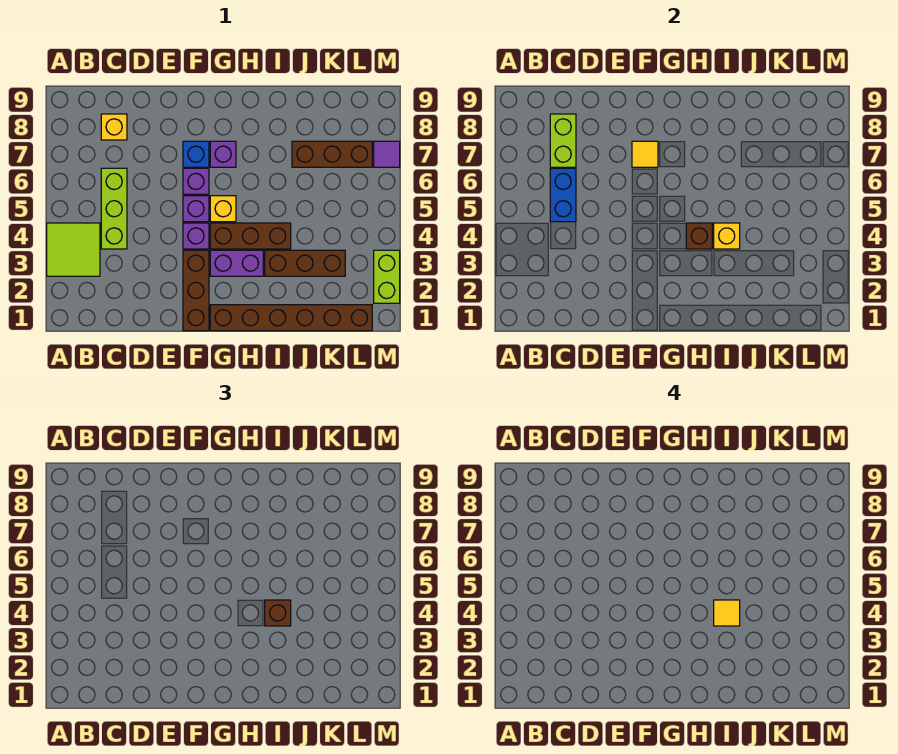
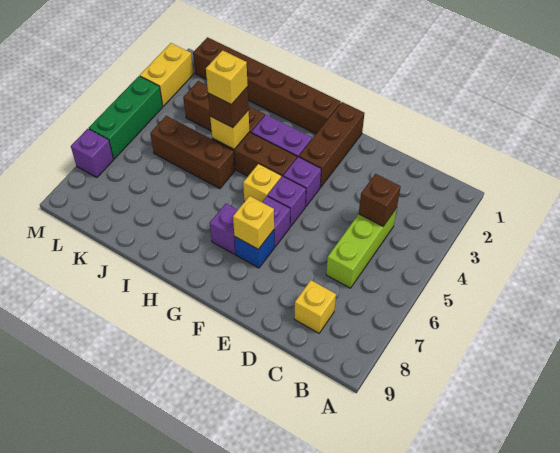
lime 2x2 tile [47,223,100,276] -> none
blue 1x2 brick [550,168,576,222] -> none
lime 1x2 brick [550,114,576,167] -> none
yellow 1x1 tile [632,141,658,167] -> yellow 1x1 brick [233,196,274,249]
brown 1x1 brick [686,223,712,249] -> brown 1x1 brick moved to [359,174,401,226]
yellow 1x1 tile [714,600,740,626] -> yellow 1x1 brick [206,50,248,105]
brown 1x3 brick [292,141,372,167] -> brown 1x3 brick moved to [150,116,235,189]
lime 1x2 brick [374,250,400,303] -> yellow 1x2 brick [140,43,193,106]
none -> green 1x3 brick [89,76,163,159]
purple 1x1 tile [374,141,400,167] -> purple 1x1 brick [71,129,113,178]

